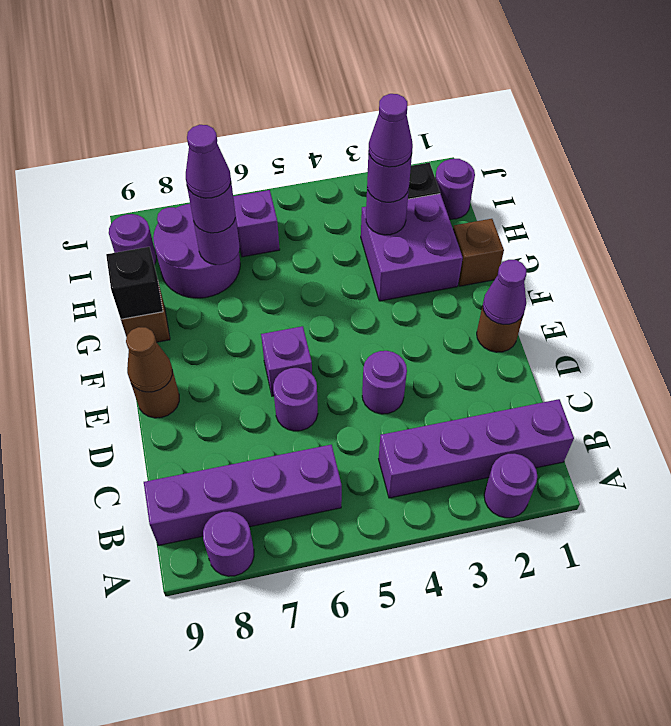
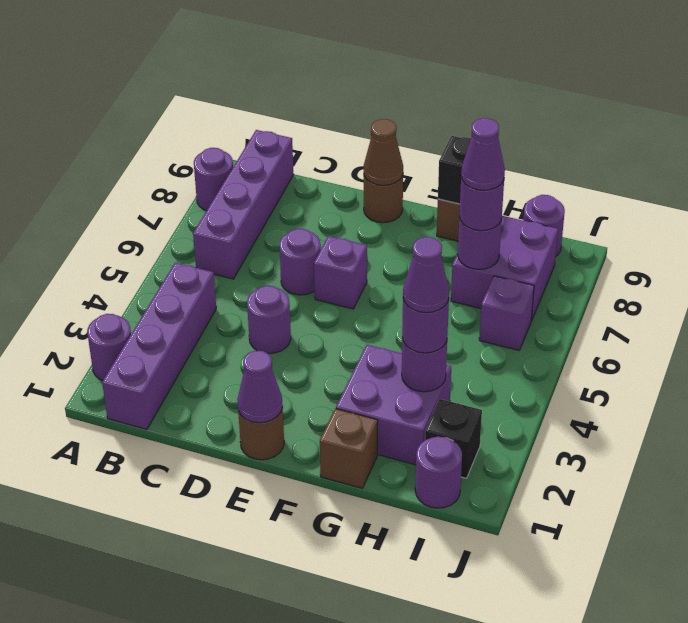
purple 2x2 round brick [153,204,240,298] -> purple 2x2 brick [451,216,558,321]

